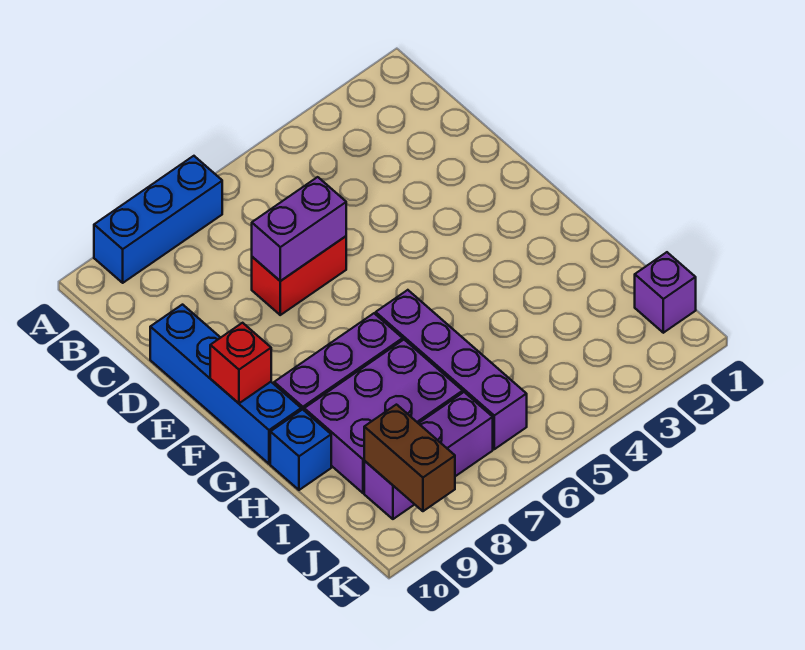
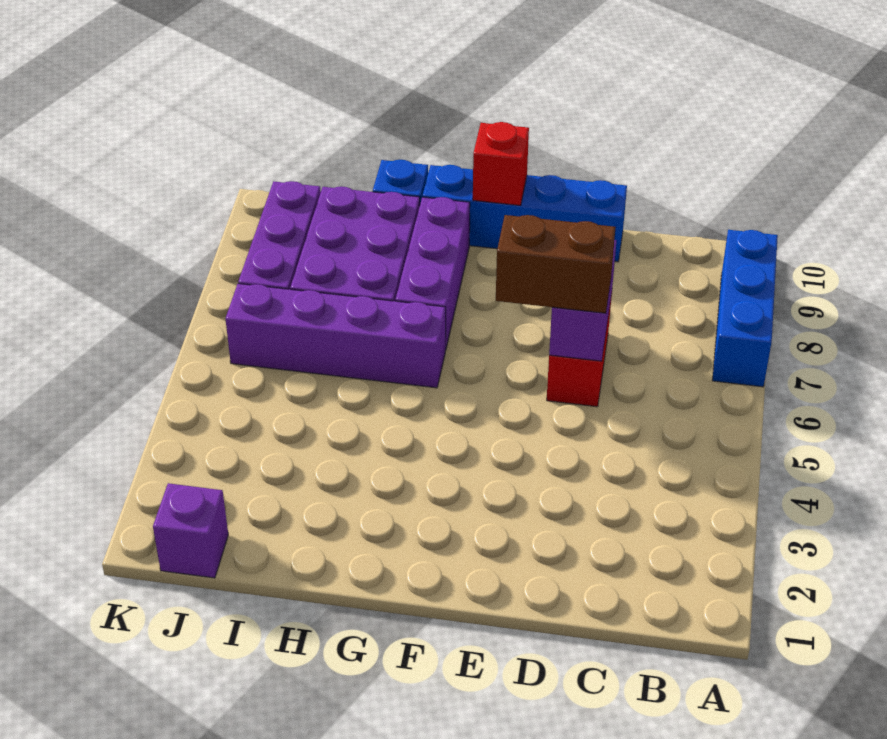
brown 1x2 brick [364,405,455,511] -> brown 1x2 brick moved to [496,215,616,313]

